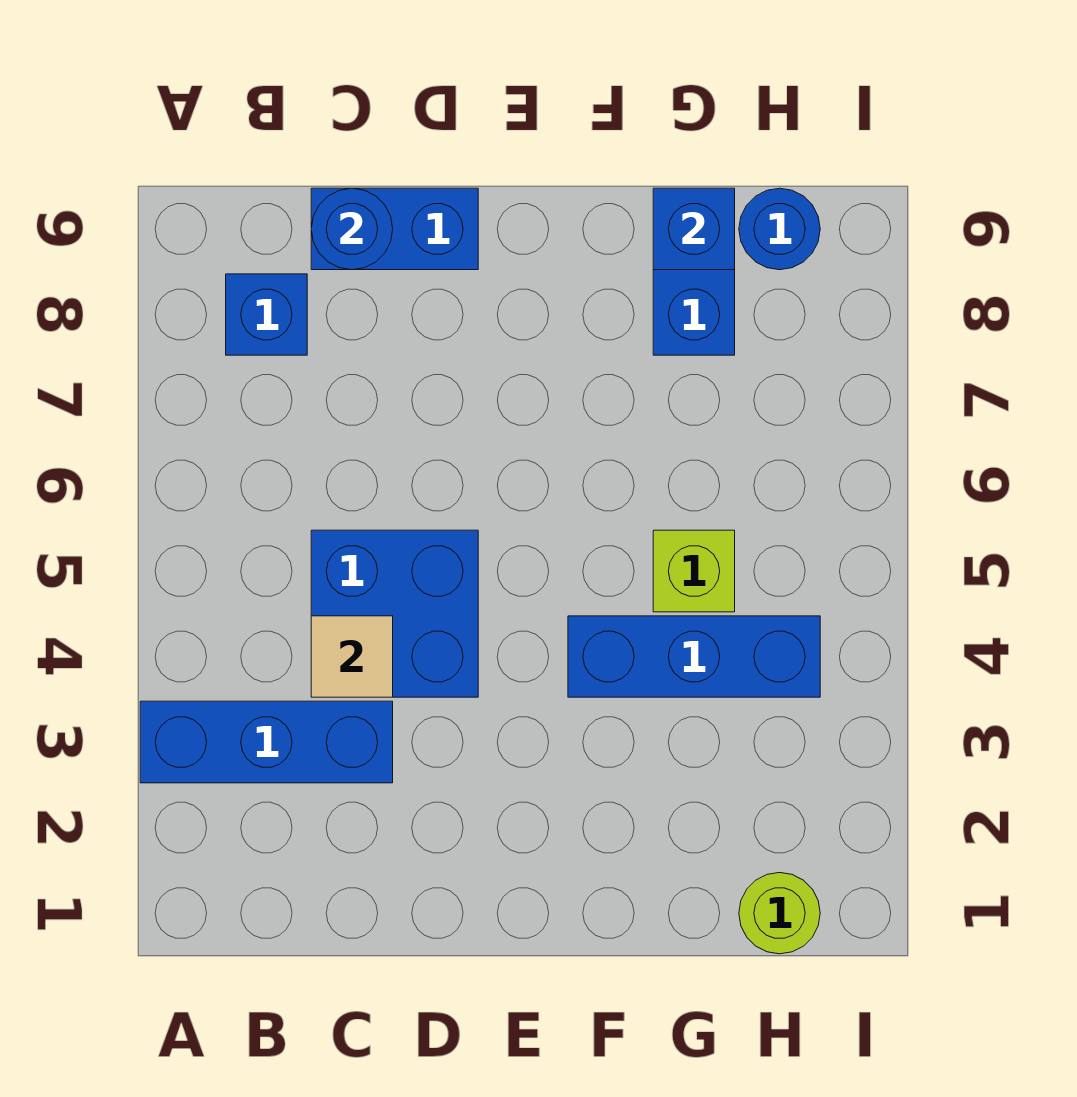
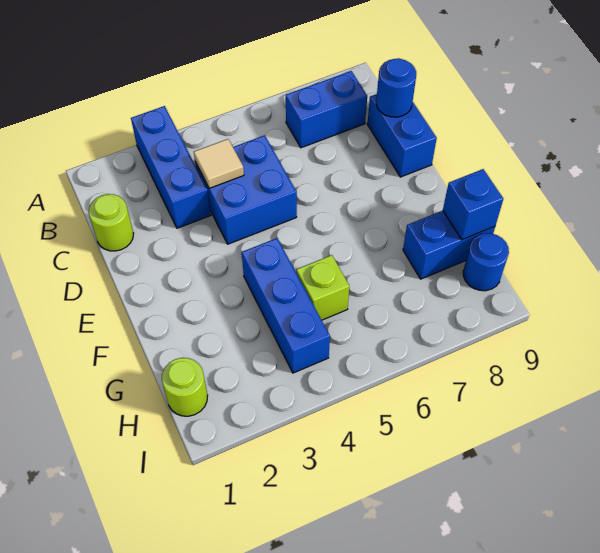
blue 1x1 brick [226,274,307,355] -> blue 1x2 brick [286,71,367,148]
none -> lime 1x1 round brick [89,194,134,251]

